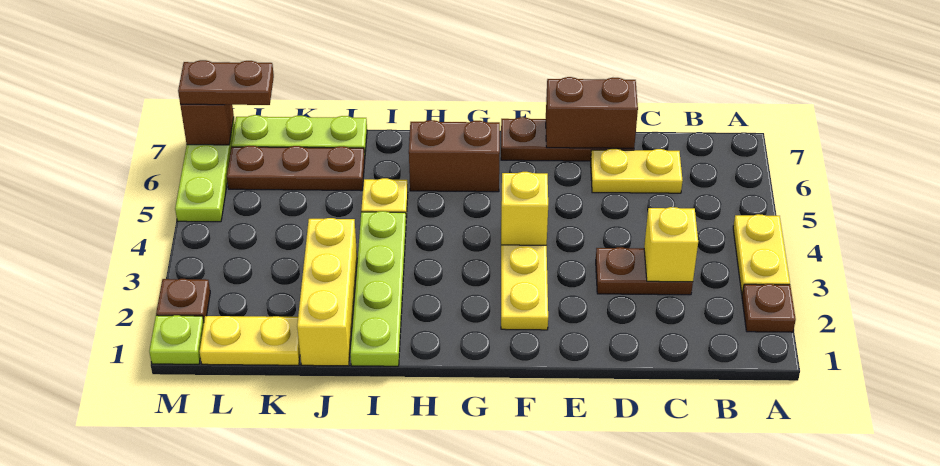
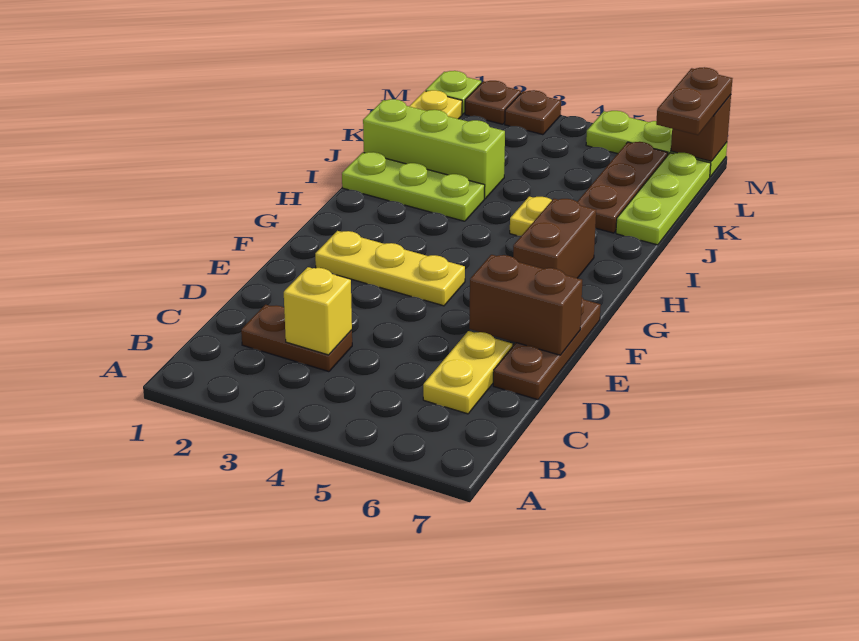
brown 1x1 plate [742,284,796,332] -> brown 1x1 plate moved to [505,90,561,135]
yellow 1x2 plate [733,214,790,294] -> none
brown 1x2 plate [596,247,693,295] -> brown 1x2 plate turned to [241,305,352,372]
brown 1x2 brick [546,77,638,148] -> brown 1x2 brick turned to [469,255,582,355]
yellow 1x1 brick [501,172,548,245] -> none
lime 1x4 plate [350,211,406,366] -> lime 1x3 plate [342,152,485,221]
yellow 1x3 brick [297,218,357,366] -> lime 1x3 brick [363,99,505,199]

